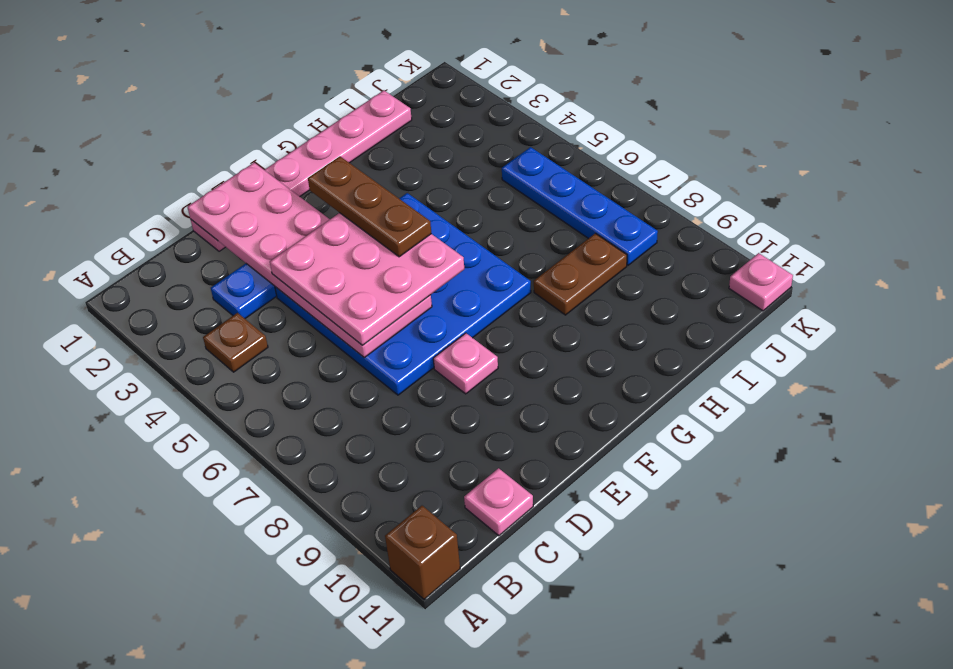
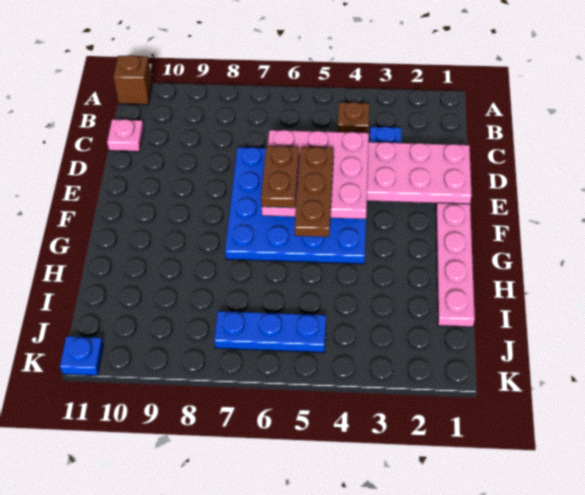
pink 1x1 plate [433,333,498,394] -> none
brown 1x3 plate [308,156,431,257] -> brown 1x3 plate turned to [295,147,334,237]
brown 1x2 plate [534,233,627,315] -> brown 1x2 plate moved to [261,146,299,208]
blue 1x4 plate [502,147,658,265] -> blue 1x3 plate [214,311,326,353]
pink 1x1 plate [729,253,793,311] -> blue 1x1 plate [60,336,103,376]

